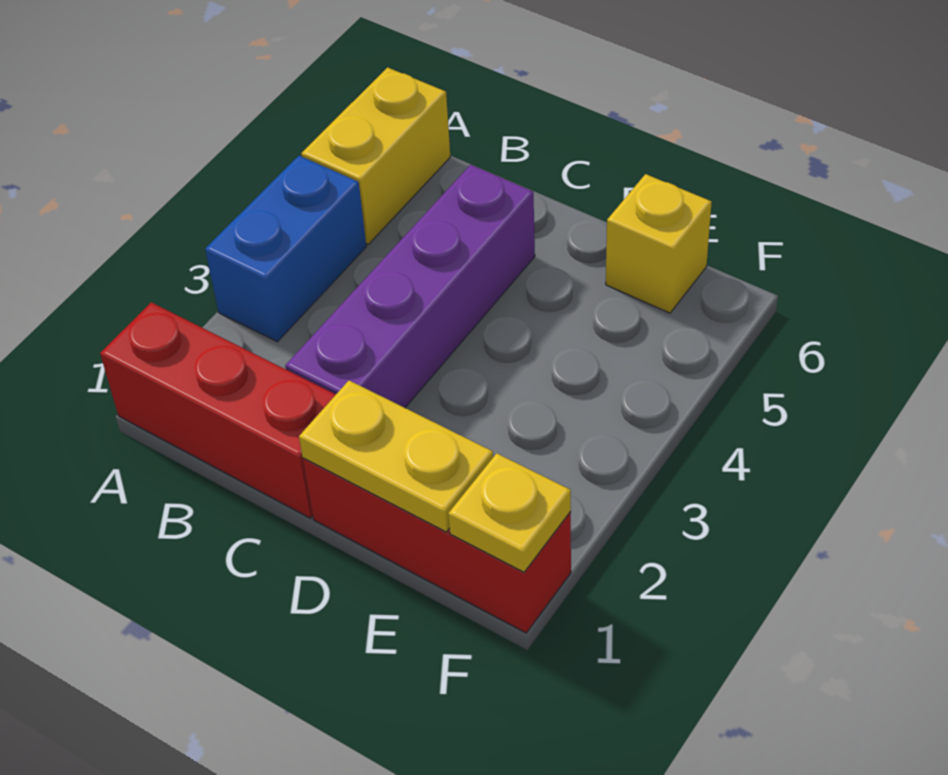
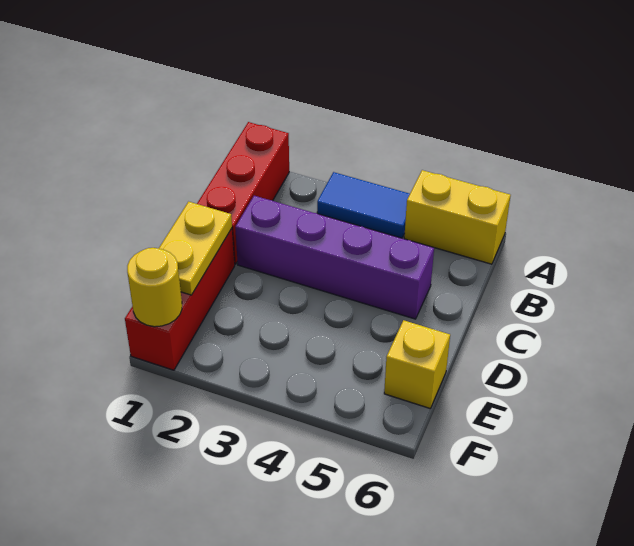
blue 1x2 brick [205,156,366,342] -> blue 1x2 tile [317,172,410,238]
yellow 1x1 plate [448,453,571,572] -> yellow 1x1 round brick [127,248,182,327]

